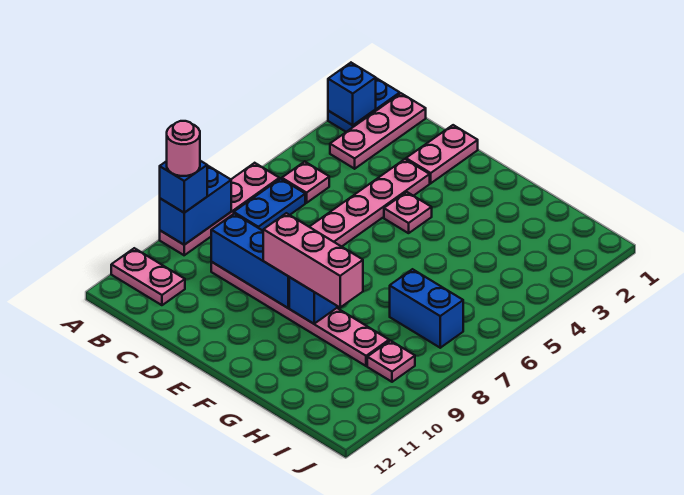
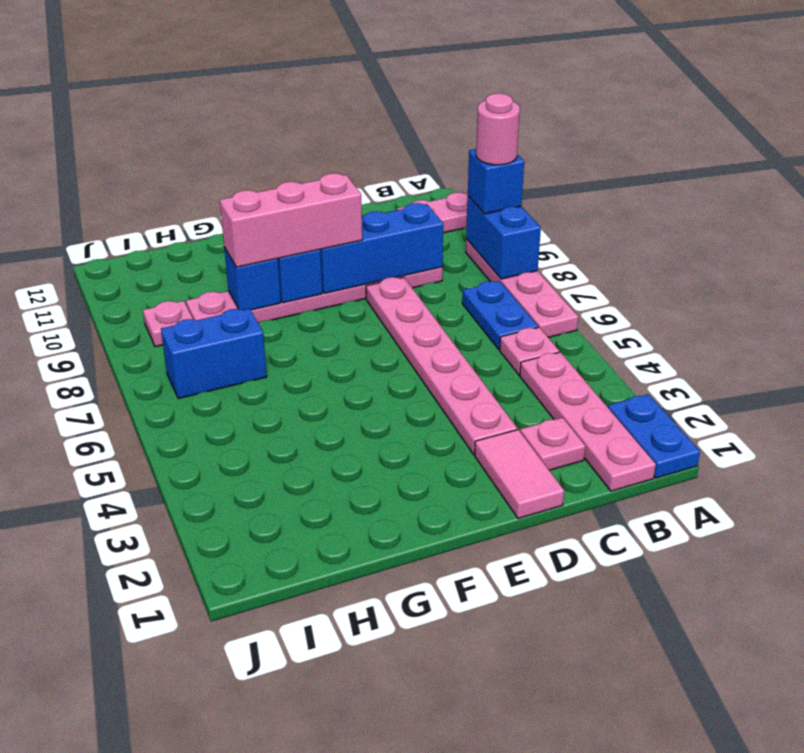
blue 1x1 brick [328,63,376,125] -> blue 1x1 brick moved to [224,247,281,310]
pink 1x3 plate [330,93,426,169] -> pink 1x4 plate [520,352,656,491]
pink 1x2 plate [406,125,478,183] -> pink 1x2 tile [475,430,564,519]
pink 1x1 plate [384,192,432,233] -> pink 1x1 plate moved to [520,418,585,470]

